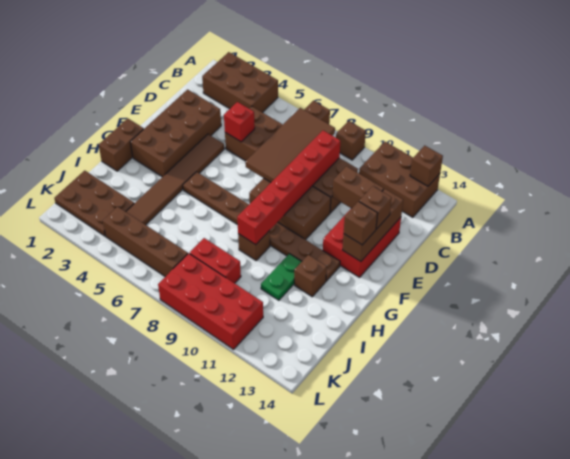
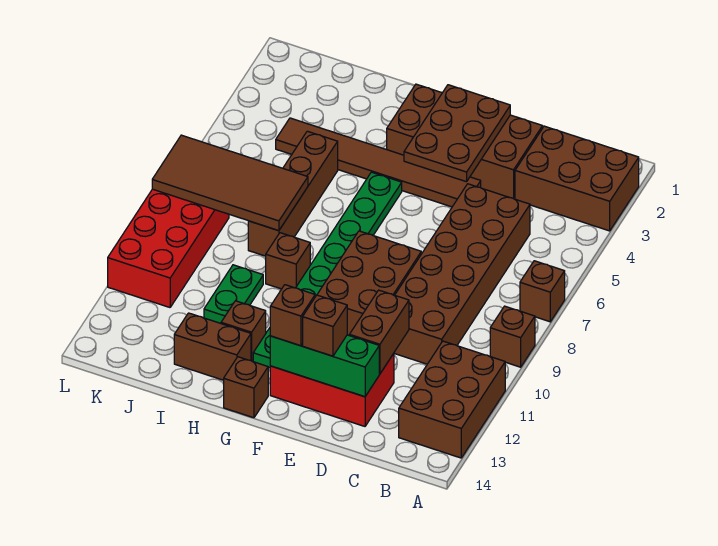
brown 2x3 brick [202,52,278,113] -> brown 2x3 brick turned to [515,126,639,231]
brown 1x1 brick [410,145,443,186] -> brown 1x1 brick moved to [224,357,268,418]
brown 2x4 tile [245,108,335,182] -> brown 2x4 tile moved to [152,135,308,231]
red 1x6 brick [237,130,340,245] -> none
red 1x1 brick [224,102,255,142] -> none
brown 1x3 brick [343,189,403,261] -> green 1x3 brick [270,335,379,397]
brown 1x2 brick [99,119,144,171] -> brown 1x2 brick moved to [174,313,251,380]
brown 1x8 plate [183,172,340,281] -> green 1x8 plate [253,172,402,368]
green 1x2 plate [261,254,302,300] -> green 1x2 plate turned to [204,265,263,323]
brown 2x3 plate [54,171,134,236] -> brown 2x3 plate moved to [404,85,510,182]
red 1x2 brick [190,238,241,283] -> none
brown 1x4 brick [103,207,188,277] -> brown 1x4 brick moved to [248,131,338,256]

